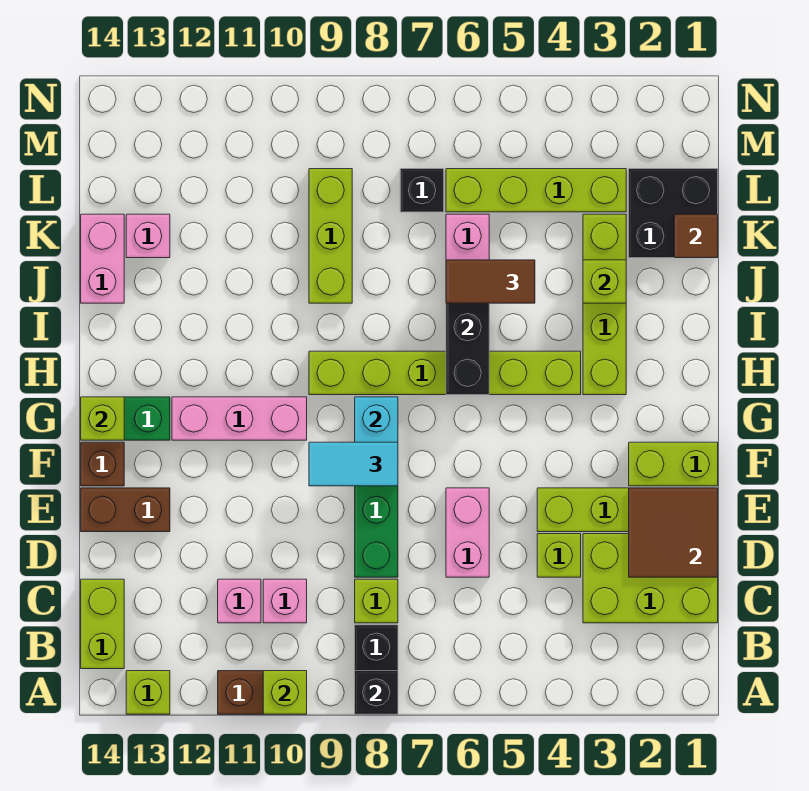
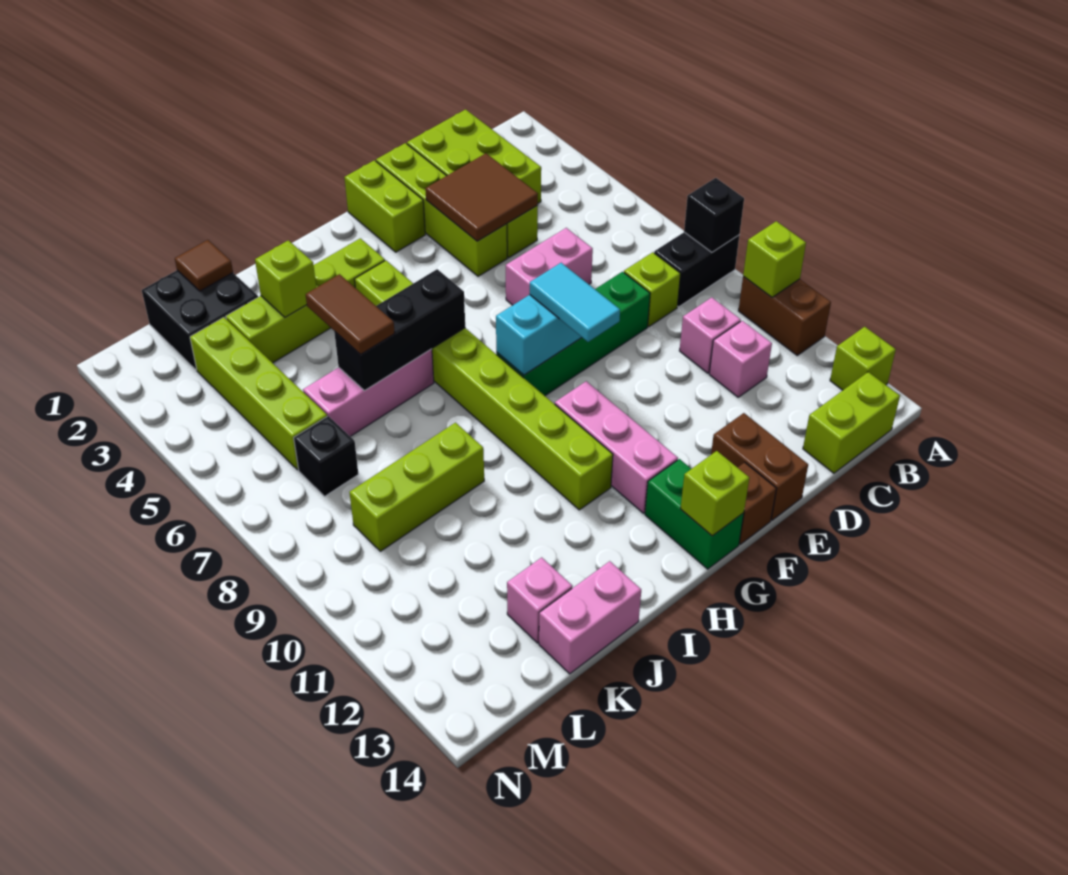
brown 2x2 tile [629,488,718,577] -> brown 2x2 tile moved to [425,153,538,241]
lime 1x6 brick [309,351,581,395] -> lime 1x8 brick [355,260,613,510]

